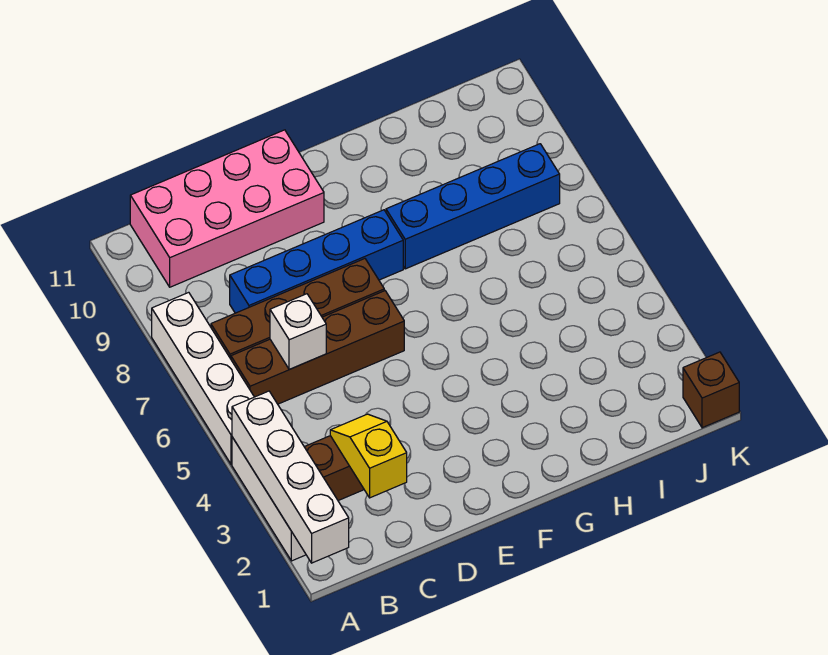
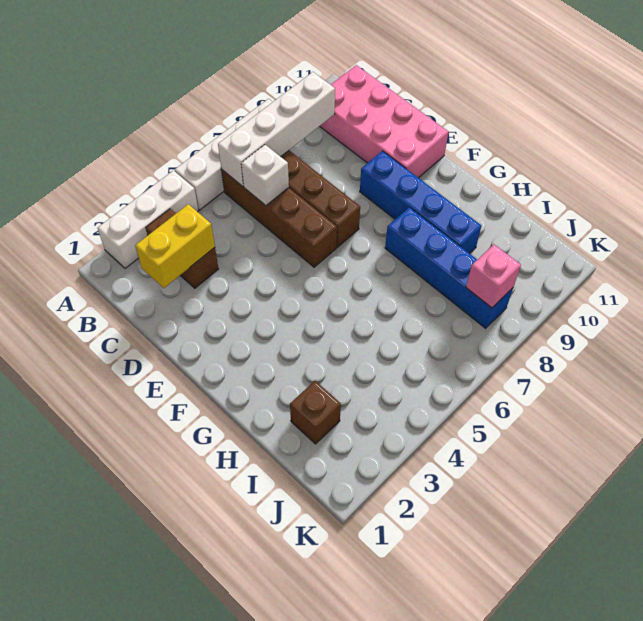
white 1x4 brick [232,391,349,563] -> white 1x4 brick moved to [218,72,335,186]
yellow 1x2 slope [330,414,407,498] -> yellow 1x2 brick [135,204,215,288]
blue 1x4 brick [230,210,403,313] -> blue 1x4 brick moved to [360,151,482,254]
none -> pink 1x1 brick [466,245,521,308]
brown 1x1 brick [683,352,739,428] -> brown 1x1 brick moved to [290,381,341,444]

